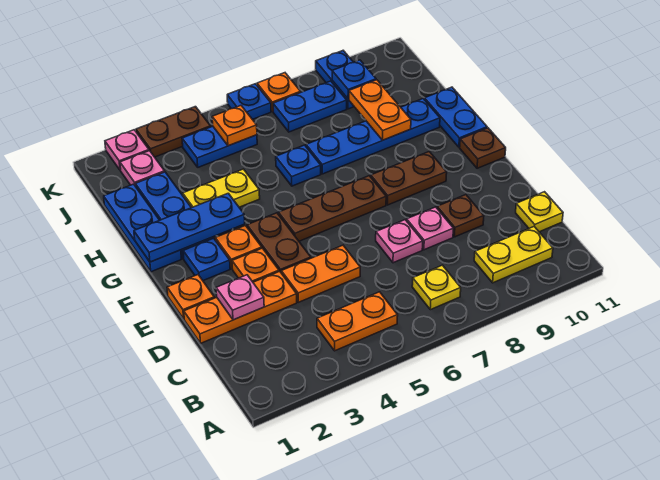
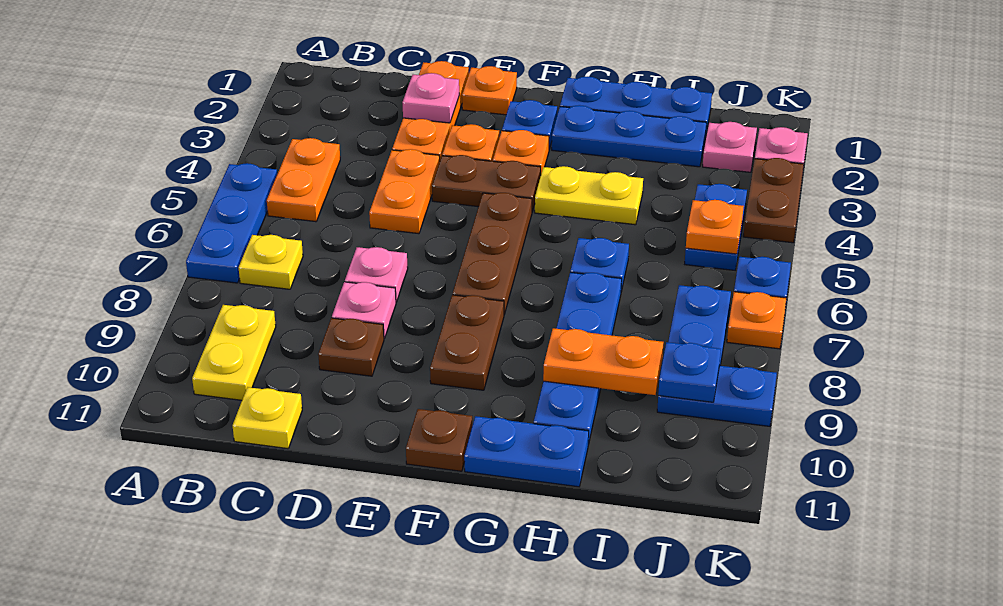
blue 1x3 plate [134,193,245,262] -> blue 1x3 plate moved to [186,163,277,283]
yellow 1x2 plate [183,169,260,208] -> yellow 1x2 plate turned to [535,166,643,225]

